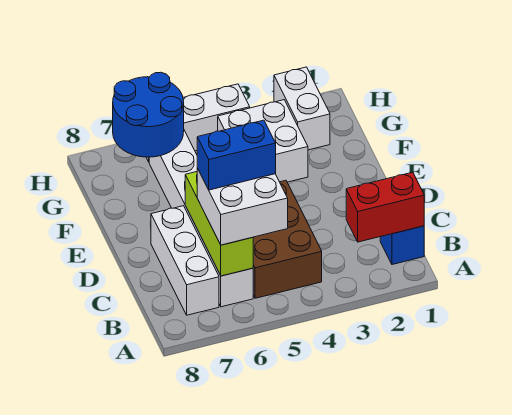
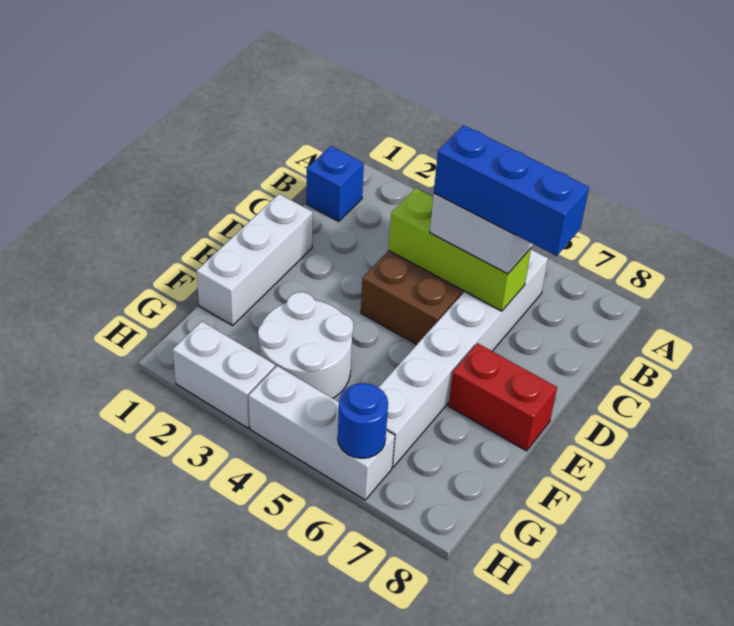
red 1x2 brick [346,172,424,242] -> red 1x2 brick moved to [448,343,557,451]
lime 1x3 brick [185,172,253,276] -> lime 1x3 brick turned to [389,188,531,311]
white 1x3 brick [151,206,219,315] -> white 1x3 brick moved to [197,194,313,325]
blue 1x2 brick [197,120,276,190] -> blue 1x3 brick [434,125,589,256]
white 2x2 brick [218,100,308,182] -> white 2x2 round brick [258,292,353,398]
white 1x2 brick [274,67,330,150] -> white 1x2 brick turned to [173,321,275,428]
blue 2x2 round brick [113,72,184,157] -> blue 1x1 round brick [338,383,388,458]

